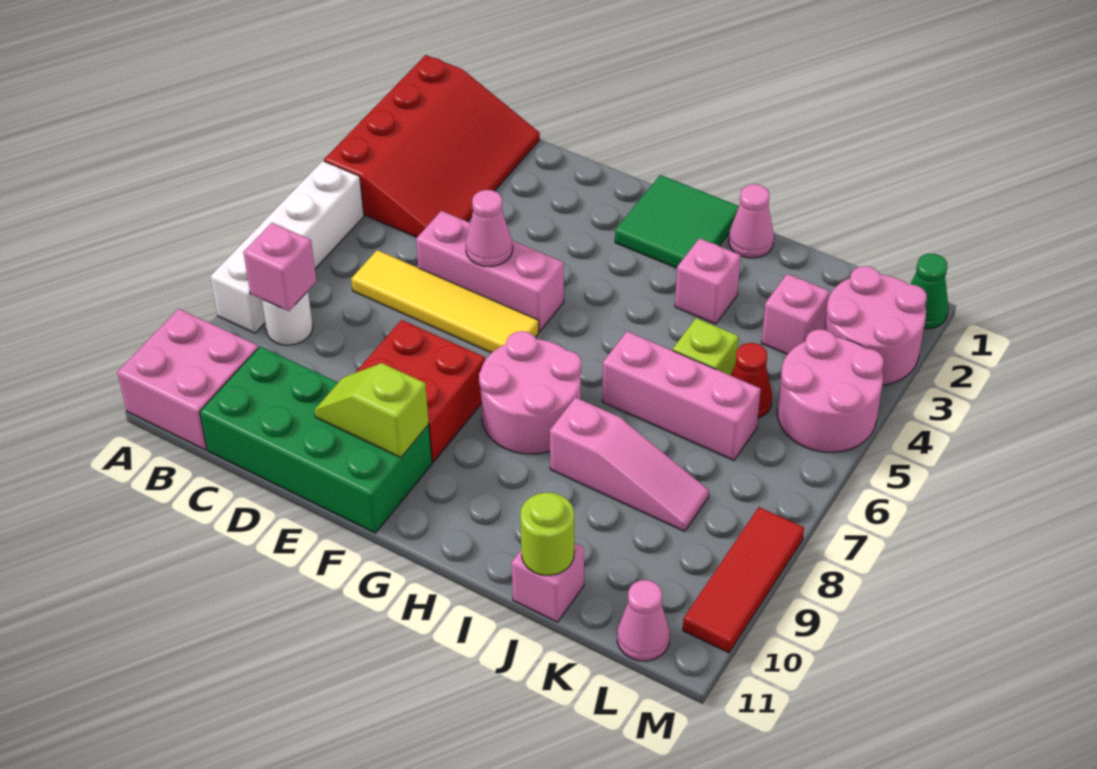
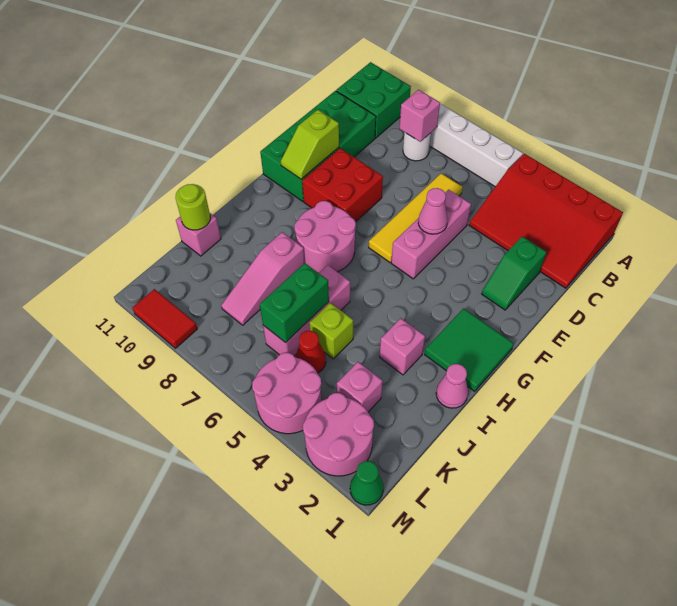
pink 2x2 brick [117,309,258,450] -> green 2x2 brick [336,62,411,138]
none -> green 1x2 slope [482,236,546,310]
lime 1x2 slope [315,363,429,457] -> lime 1x2 slope turned to [281,110,339,179]
none -> green 1x2 brick [260,263,329,343]
pink 1x1 cone [617,580,670,661] -> none
red 1x3 tile [683,507,804,653] -> red 1x2 tile [132,289,197,348]

